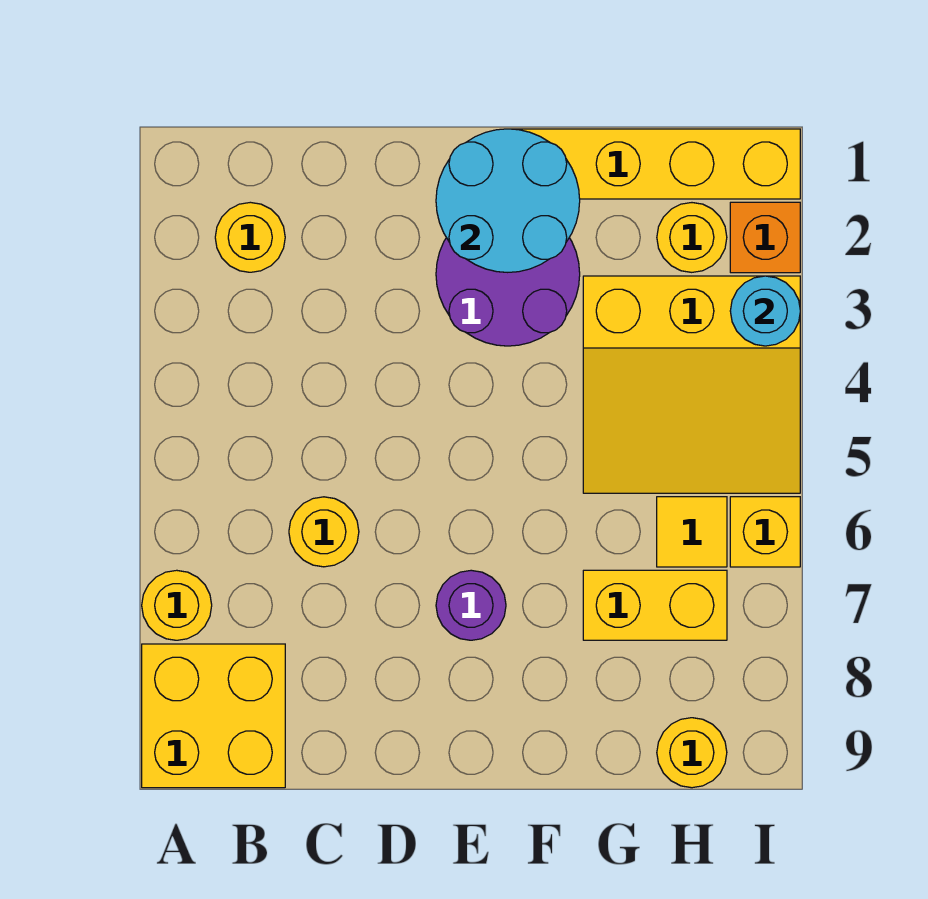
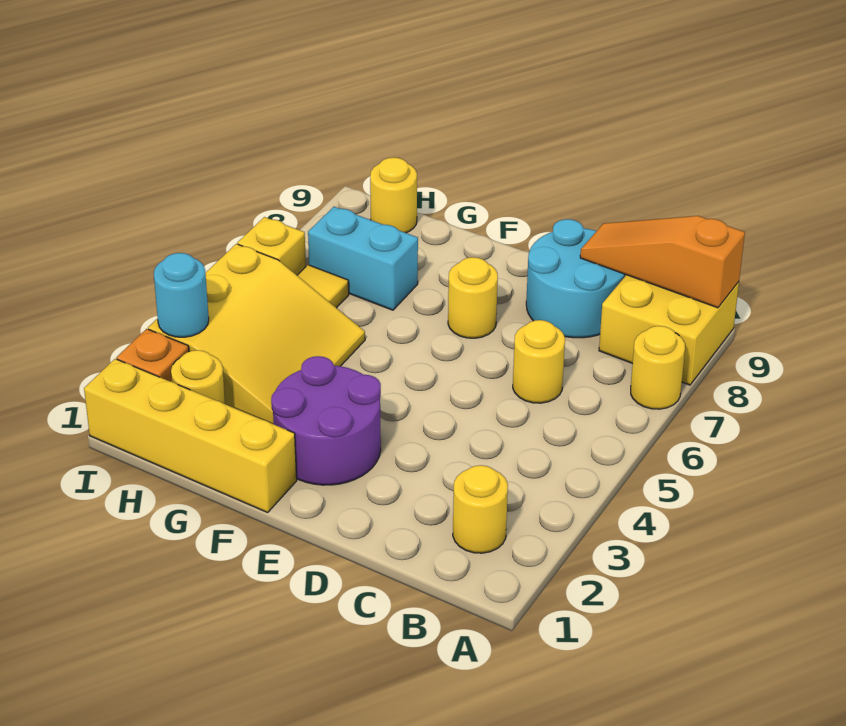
none -> orange 1x3 slope [580,216,745,308]
cyan 2x2 round brick [436,129,580,272] -> cyan 2x2 round brick moved to [526,219,626,338]
purple 1x1 round brick [436,570,506,640] -> yellow 1x1 round brick [448,257,498,338]
yellow 3x3 slope [583,276,800,493] -> yellow 3x3 slope turned to [148,244,365,424]
yellow 1x2 brick [583,570,727,640] -> cyan 1x2 brick [308,207,418,310]

